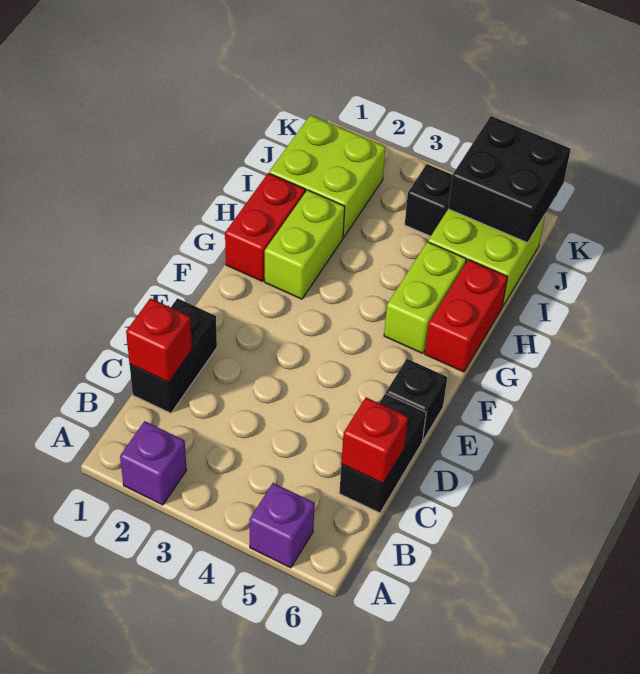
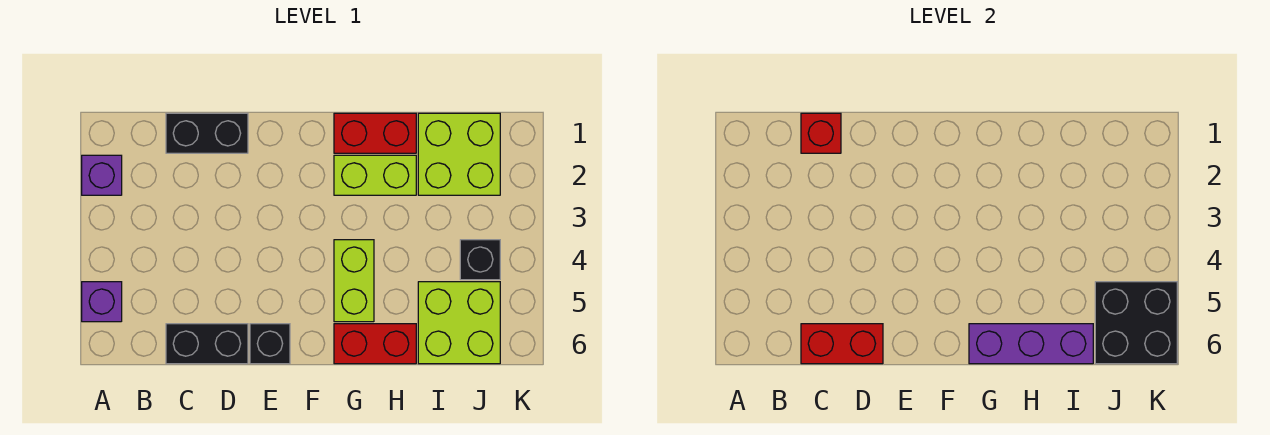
red 1x1 brick [341,398,408,483] -> red 1x2 brick [801,324,883,364]
lime 1x2 brick [384,242,466,353] -> lime 1x2 brick turned to [334,240,374,322]
none -> purple 1x3 brick [969,324,1093,364]

